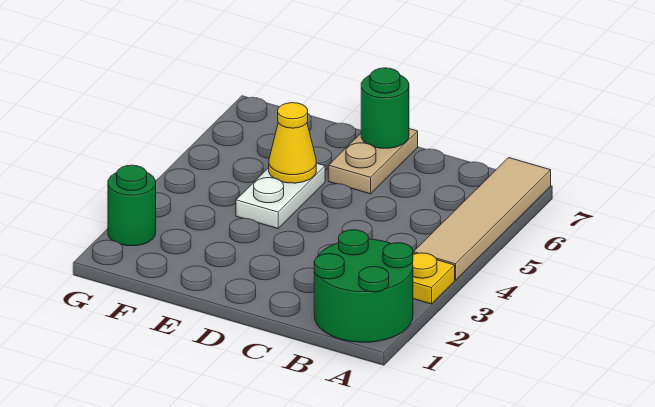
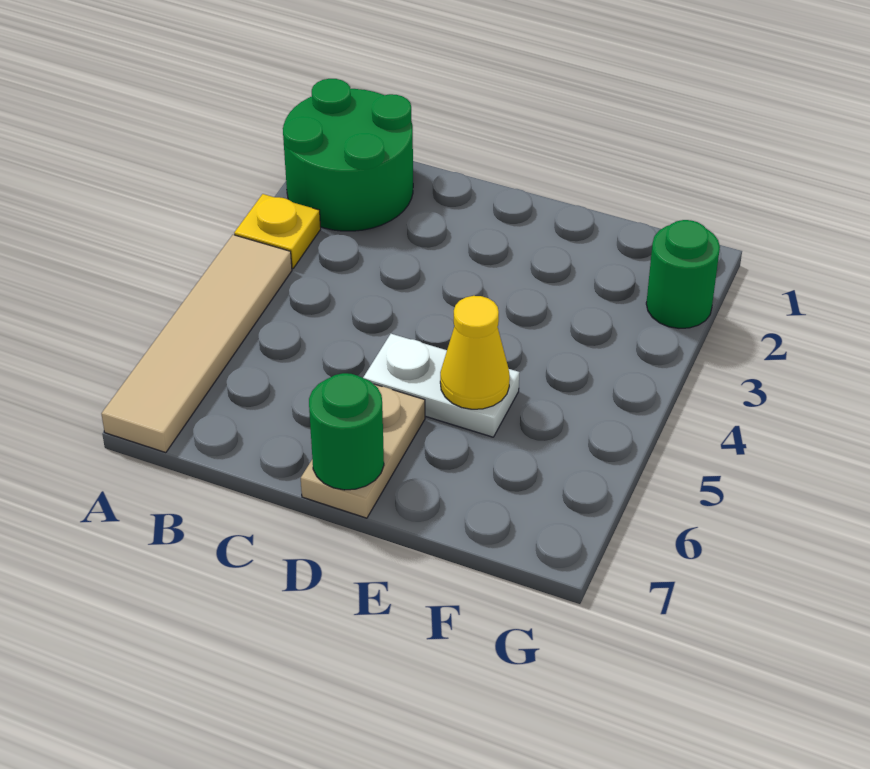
white 1x2 plate [236,163,325,229] -> white 1x2 plate turned to [363,334,519,437]

